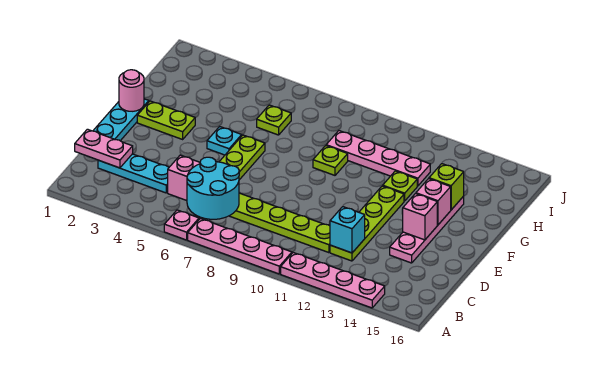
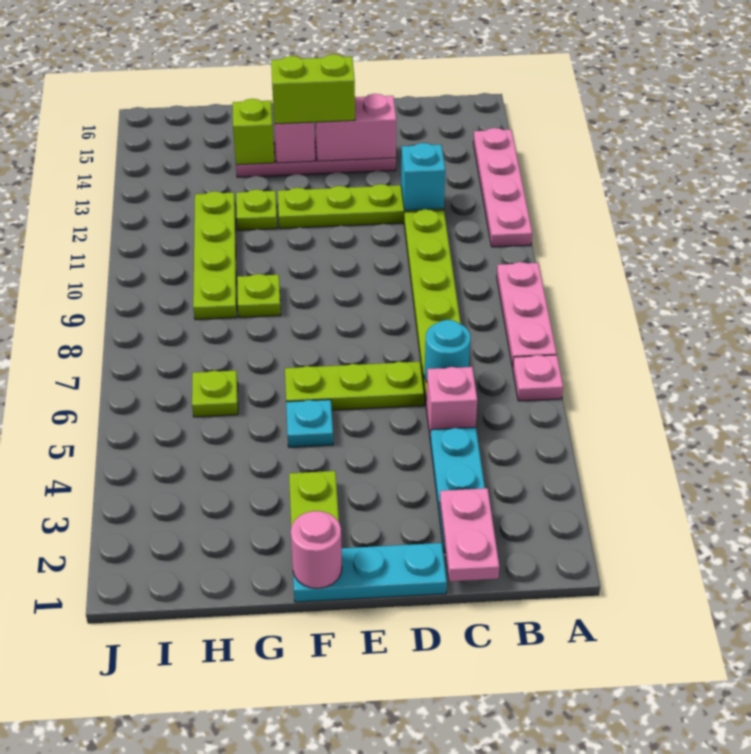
pink 1x4 plate [188,219,292,274] -> pink 1x3 plate [497,262,557,368]
cyan 2x2 round brick [187,157,239,219] -> cyan 1x1 round brick [424,320,471,382]
pink 1x1 brick [403,194,437,240] -> pink 1x2 brick [315,94,396,161]
none -> lime 1x2 brick [271,54,355,124]
pink 1x4 plate [326,131,430,186] -> lime 1x4 plate [193,191,237,320]

